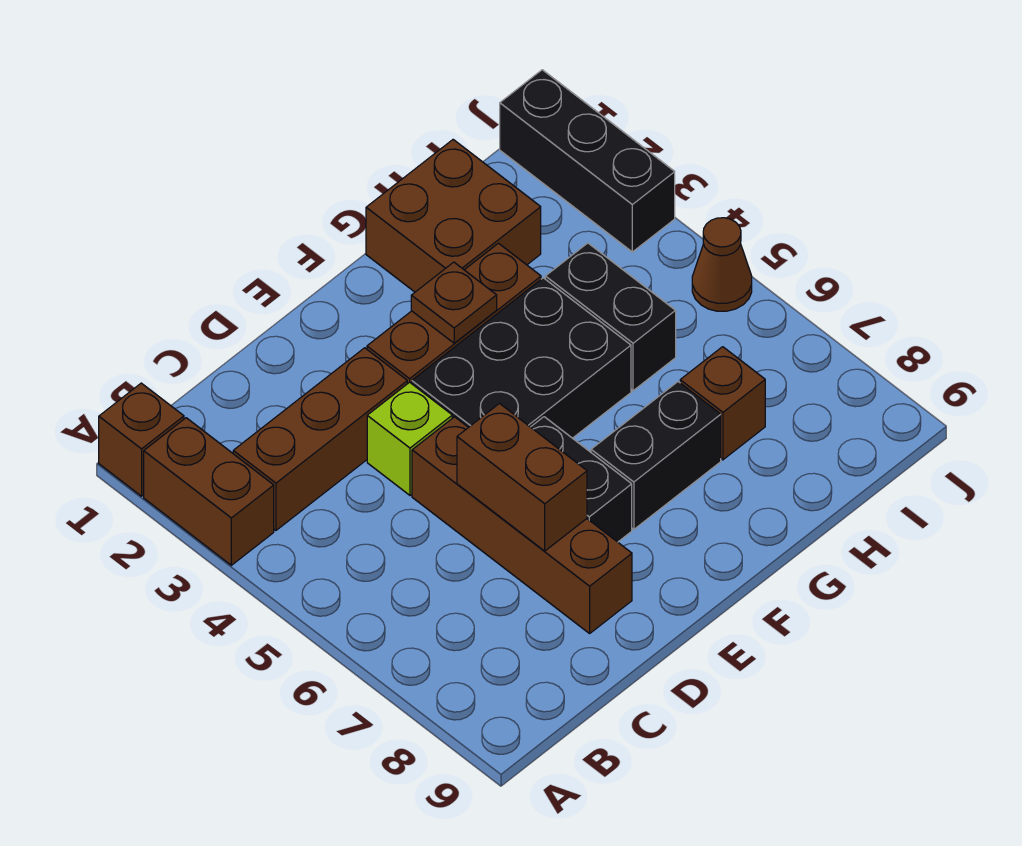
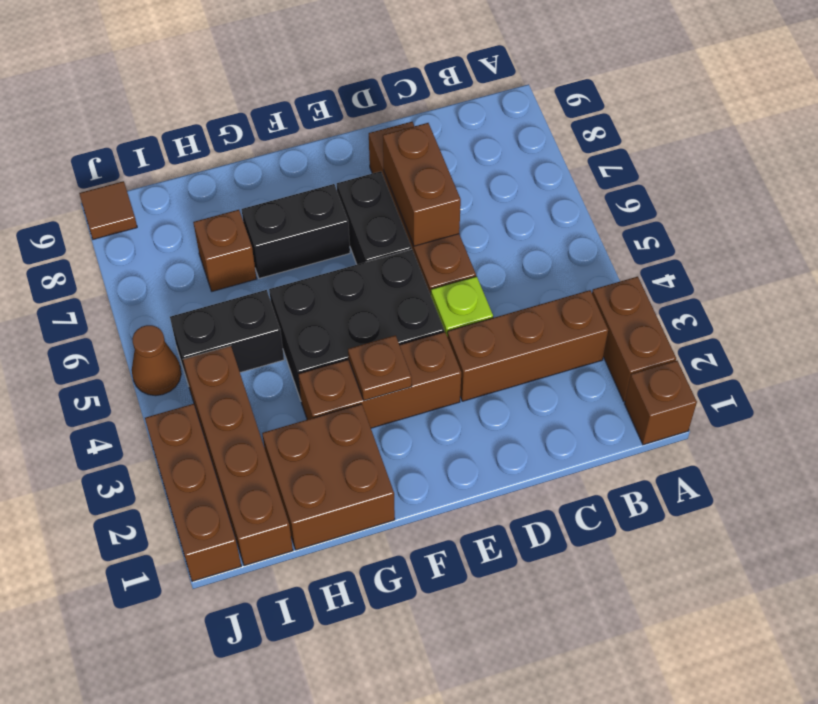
black 1x2 brick [545,243,676,391] -> black 1x2 brick turned to [170,290,284,382]
none -> brown 1x4 brick [183,346,293,566]
black 1x3 brick [500,70,675,252] -> brown 1x3 brick [145,404,241,581]
none -> brown 1x1 tile [79,181,137,239]

